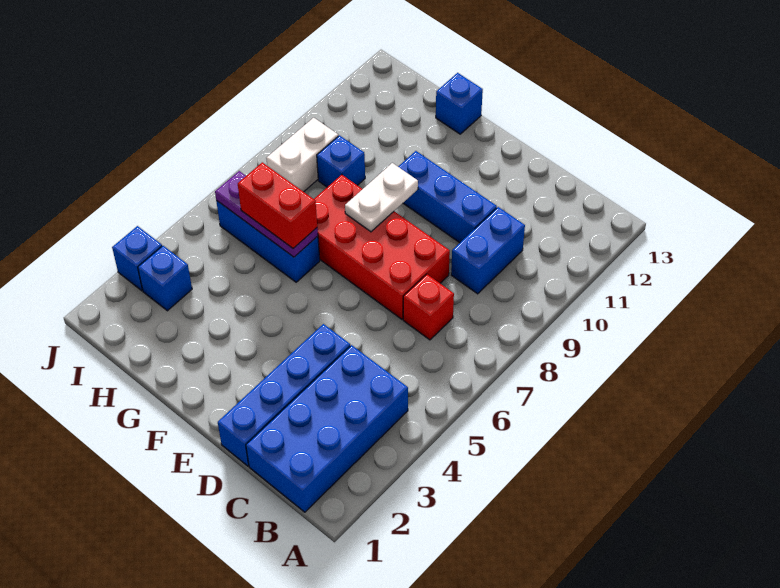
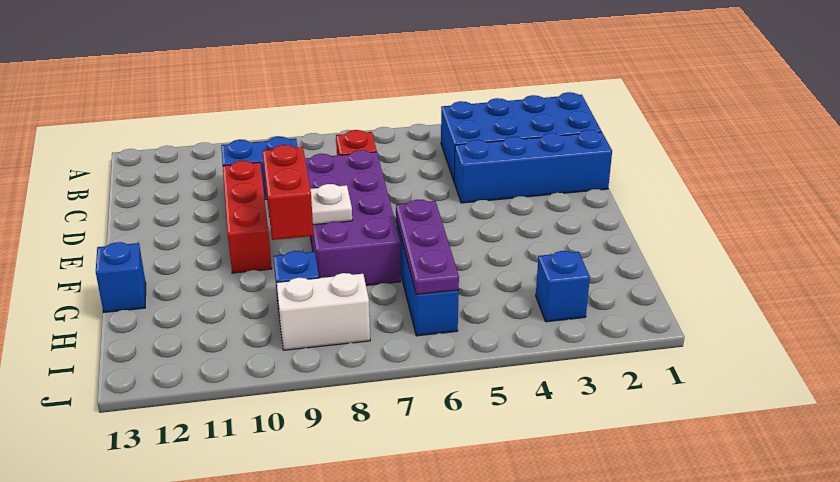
red 2x4 brick [314,175,450,319] -> purple 2x4 brick [305,150,401,285]
blue 1x3 brick [398,151,497,243] -> red 1x3 brick [223,161,272,273]
red 1x2 brick [238,162,317,248] -> red 1x2 brick moved to [263,145,314,240]
blue 1x1 brick [112,226,162,291] -> none

